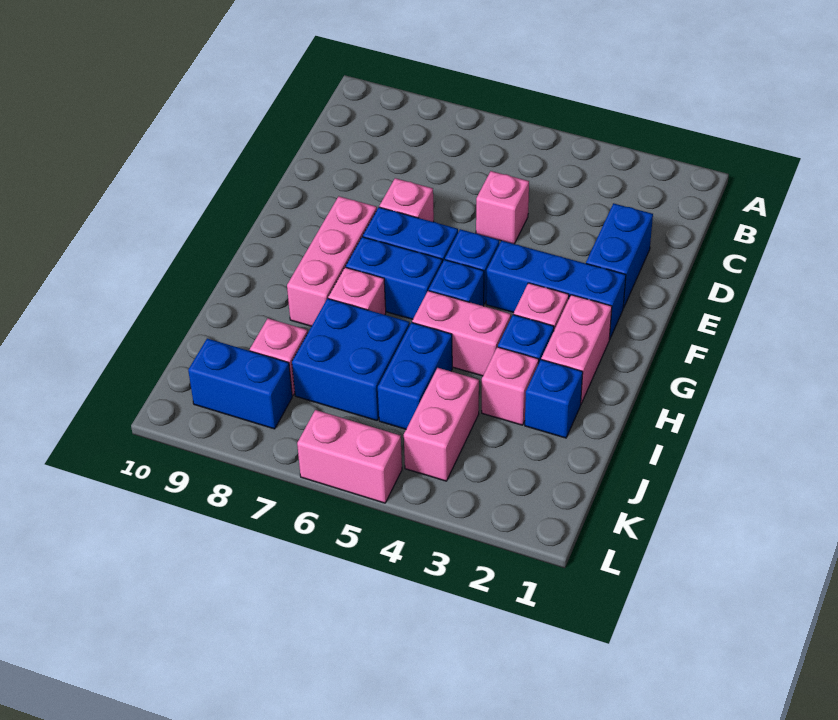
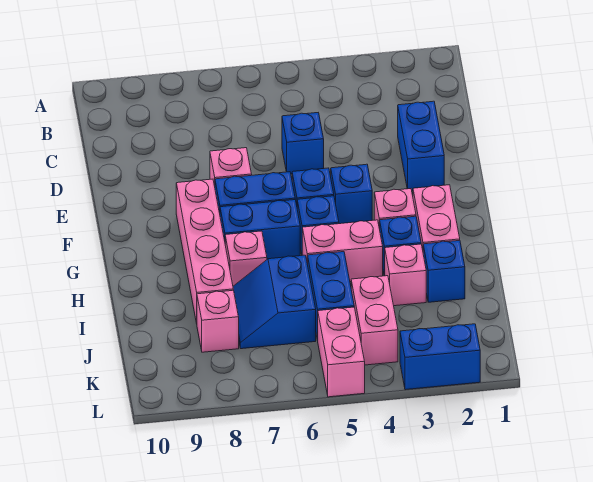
pink 1x1 brick [476,171,529,244] -> blue 1x1 brick [282,113,324,174]
blue 1x3 brick [486,241,626,339] -> blue 1x1 brick [331,164,372,224]
pink 1x3 brick [287,196,377,326] -> pink 1x4 brick [176,179,233,323]
blue 2x2 brick [292,299,409,421] -> blue 2x2 slope [233,255,316,349]
blue 1x2 brick [188,338,292,429] -> blue 1x2 brick moved to [400,324,480,390]
pink 1x2 brick [297,410,402,503] -> pink 1x2 brick turned to [318,307,365,397]

